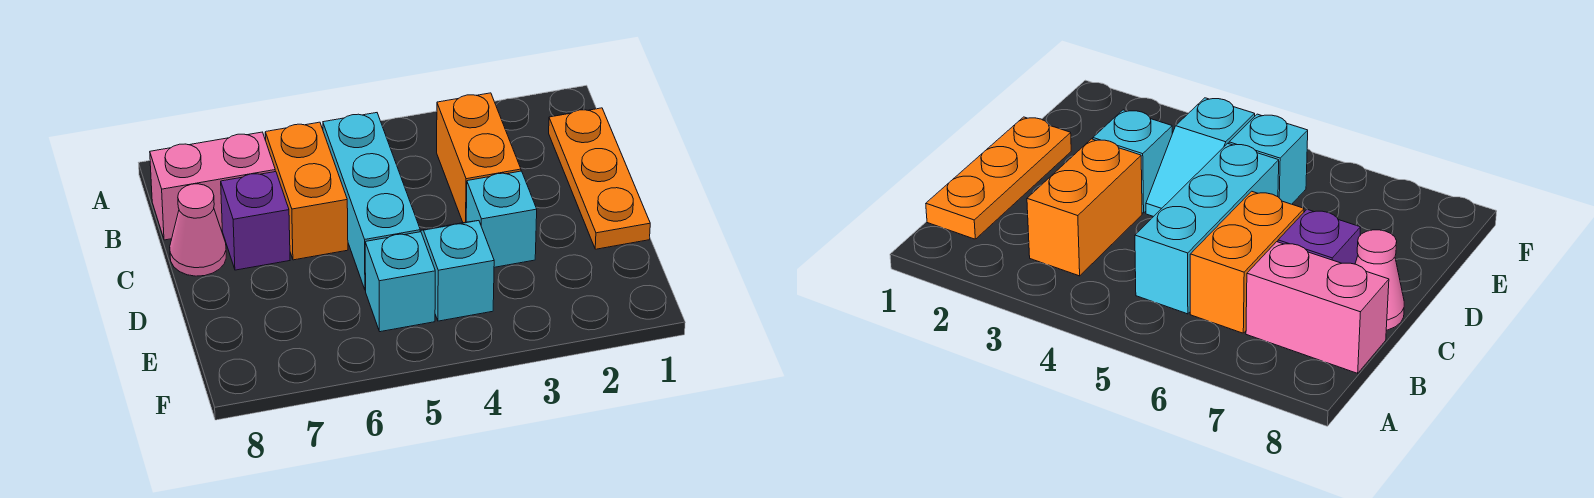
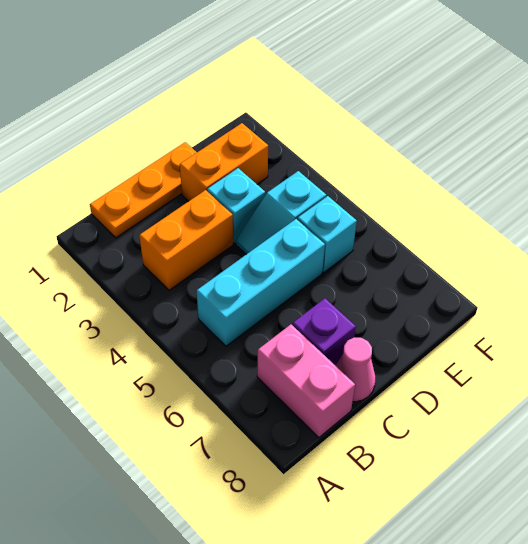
orange 1x2 brick [265,122,348,260] -> orange 1x2 brick moved to [180,123,268,201]

